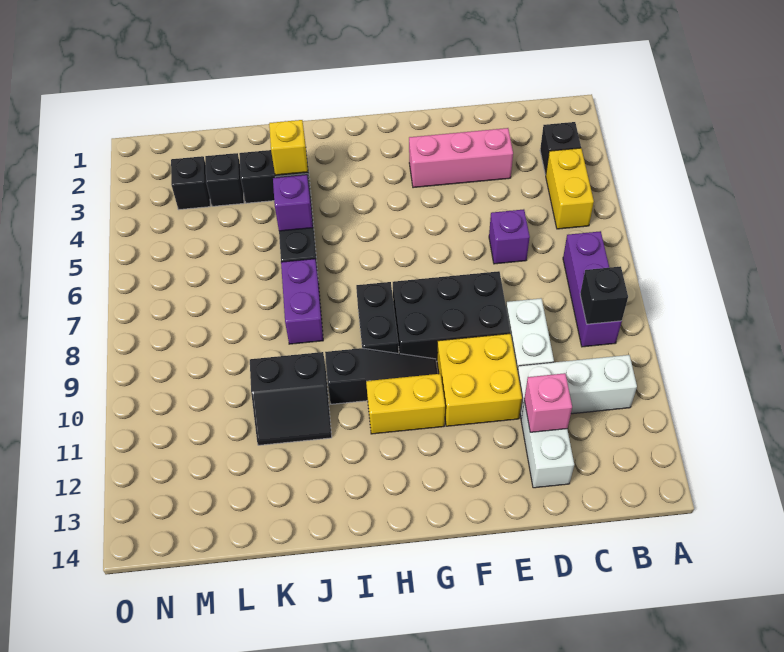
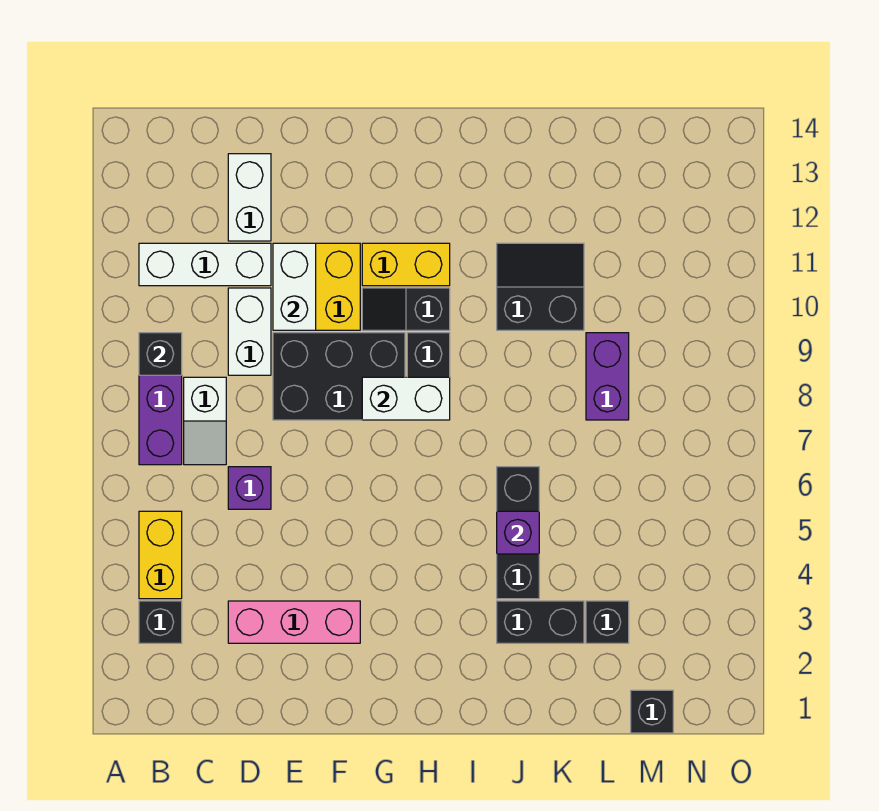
none -> white 1x2 slope [184,377,226,465]
pink 1x1 brick [524,373,572,432] -> none
none -> white 1x2 brick [273,243,316,330]
none -> white 1x2 brick [362,377,450,420]
black 1x3 slope [325,348,438,404] -> black 1x2 slope [362,288,450,330]
yellow 1x1 brick [269,120,308,175] -> none
purple 1x2 brick [281,259,323,344] -> purple 1x2 brick moved to [586,333,629,420]
black 1x1 brick [171,156,210,210] -> black 1x1 brick moved to [631,690,673,733]

